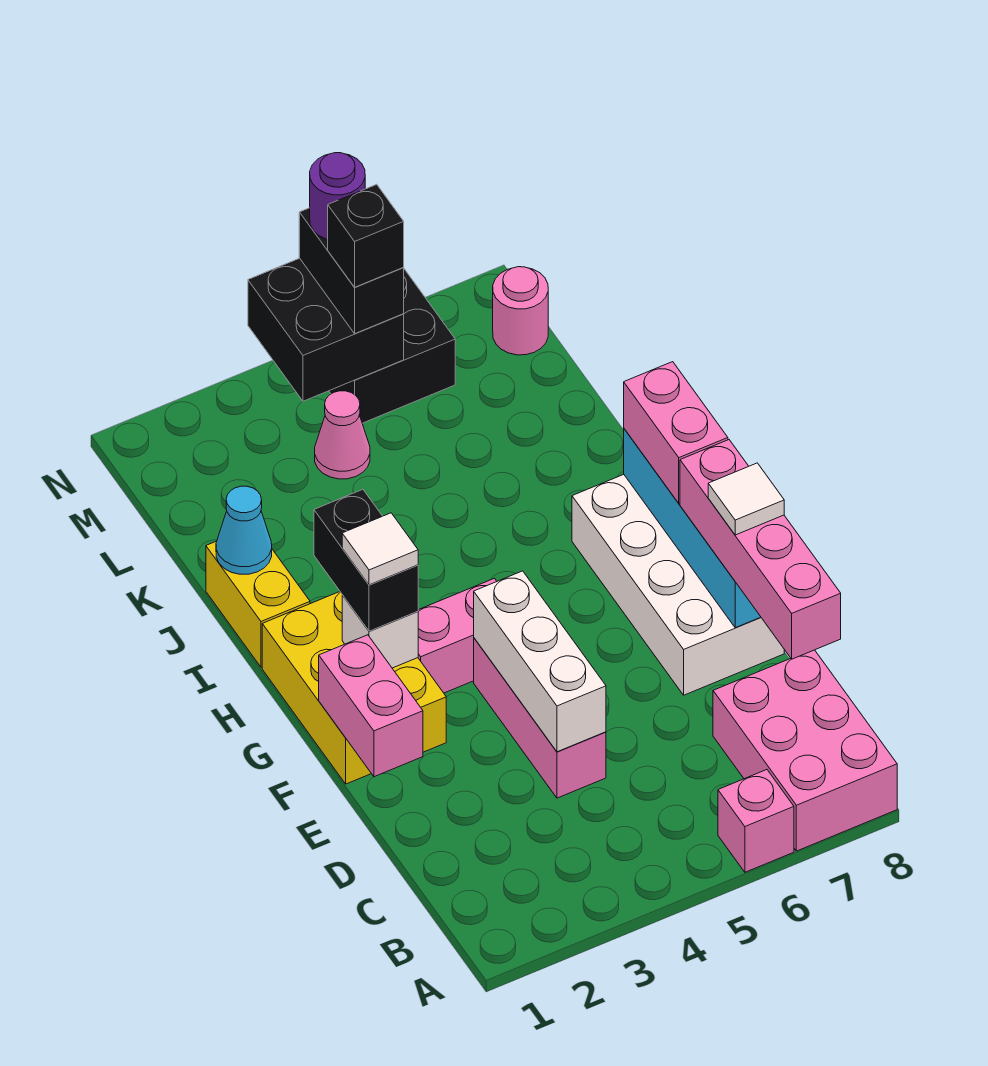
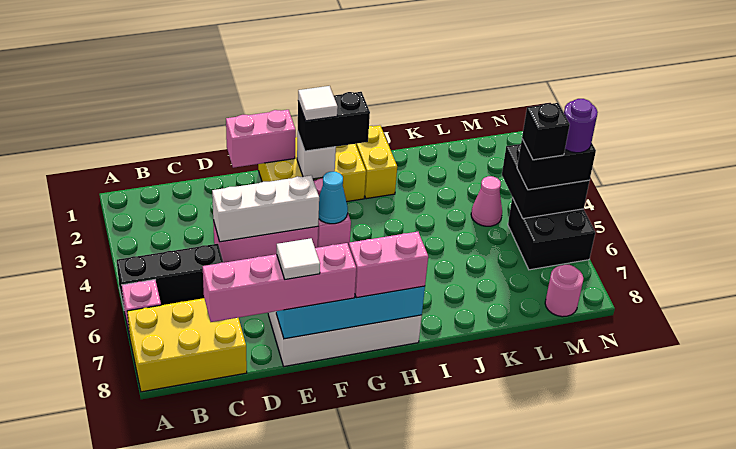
none -> black 1x3 brick [117,244,223,307]
pink 2x3 brick [713,650,897,851] -> yellow 2x3 brick [127,298,247,392]
yellow 1x2 brick [206,541,310,667] -> yellow 1x2 brick turned to [356,125,397,199]
cyan 1x1 cone [216,486,272,574] -> cyan 1x1 cone moved to [319,172,348,224]

